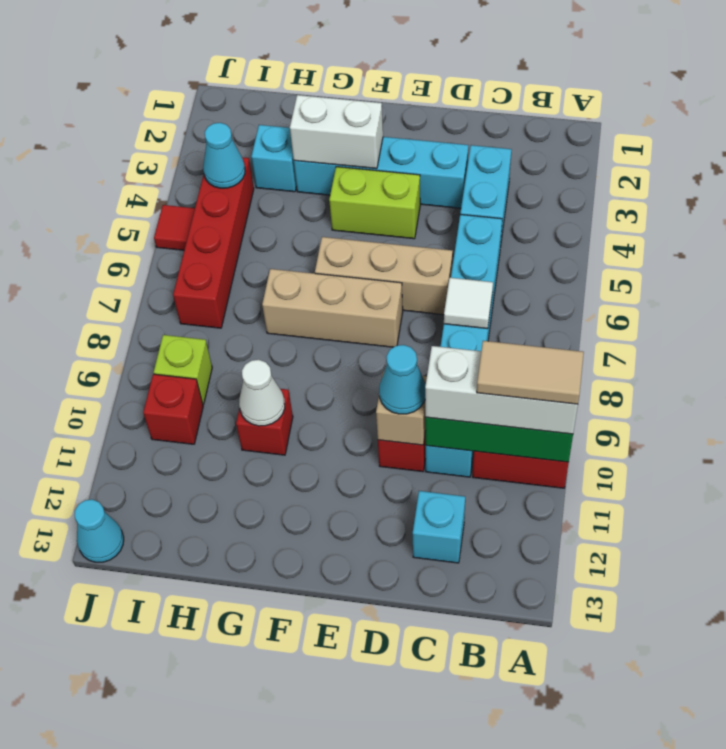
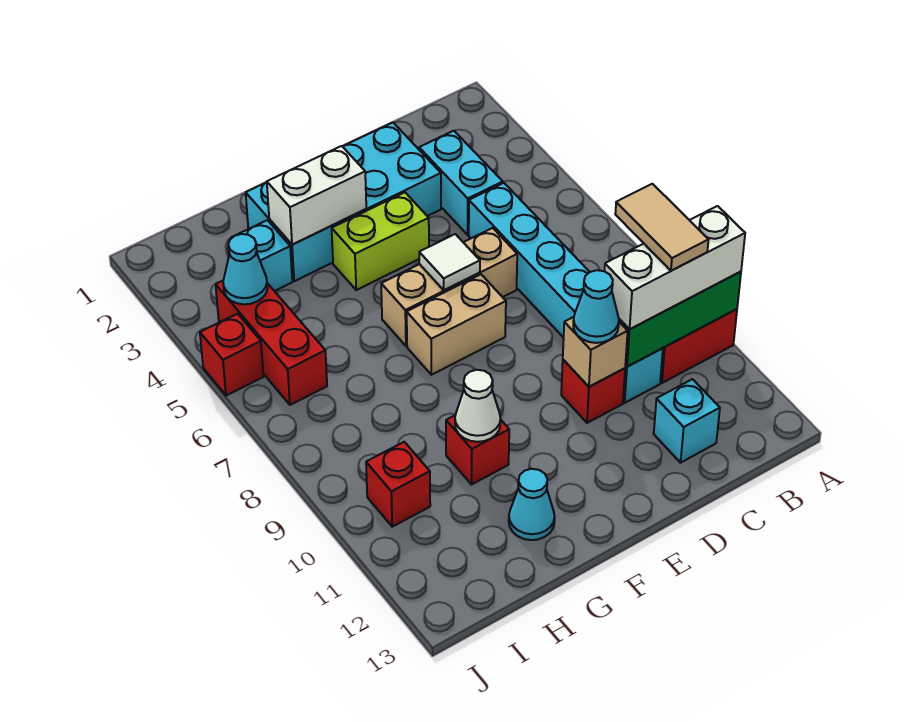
tan 1x2 tile [477,341,584,404] -> tan 1x2 tile turned to [615,184,708,271]
white 1x1 tile [444,278,493,329] -> white 1x1 tile moved to [419,234,480,290]
cyan 1x4 brick [294,137,468,208] -> cyan 2x4 brick [246,123,441,281]
tan 1x3 brick [262,269,403,347] -> tan 1x2 brick [407,274,506,375]
red 1x4 brick [173,157,254,328] -> red 1x3 brick [216,281,327,405]
lime 1x1 brick [154,335,212,404] -> none
red 1x1 tile [154,205,195,250] -> red 1x1 brick [200,314,264,396]
cyan 1x1 cone [75,499,124,562] -> cyan 1x1 cone moved to [509,469,555,540]

